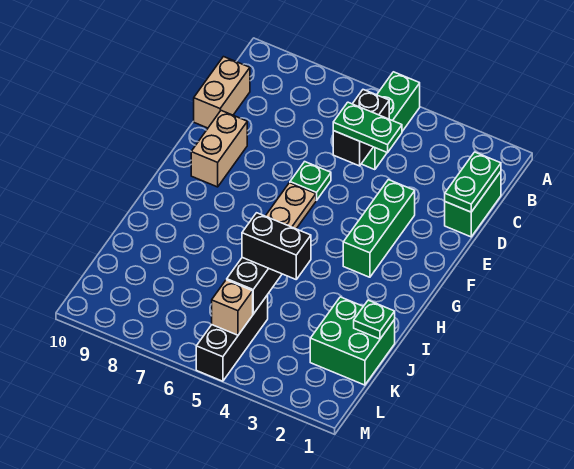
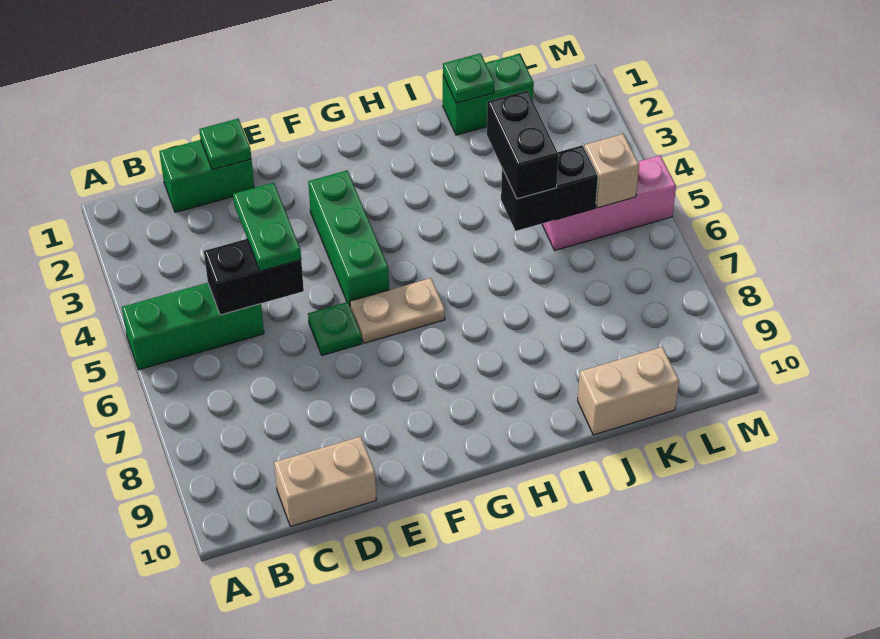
green 1x2 plate [445,152,501,212] -> green 1x1 plate [199,119,251,170]
green 1x3 brick [343,180,415,277] -> green 1x3 brick turned to [308,171,389,305]
tan 1x2 brick [191,111,247,187] -> tan 1x2 brick moved to [578,347,679,435]
green 2x2 brick [310,297,395,385] -> green 1x2 brick [443,54,534,135]
black 1x3 brick [196,295,268,381] -> pink 1x3 brick [542,156,676,250]

